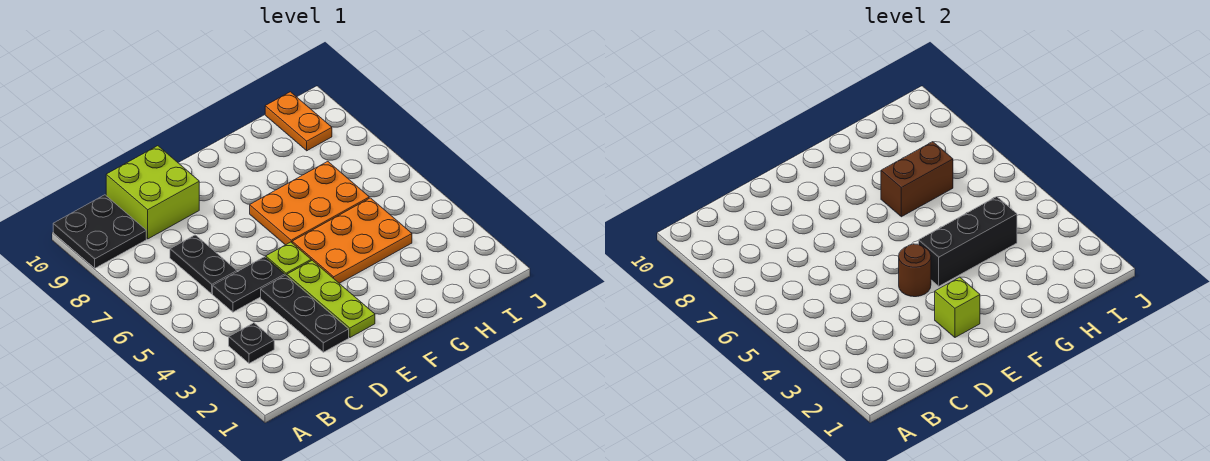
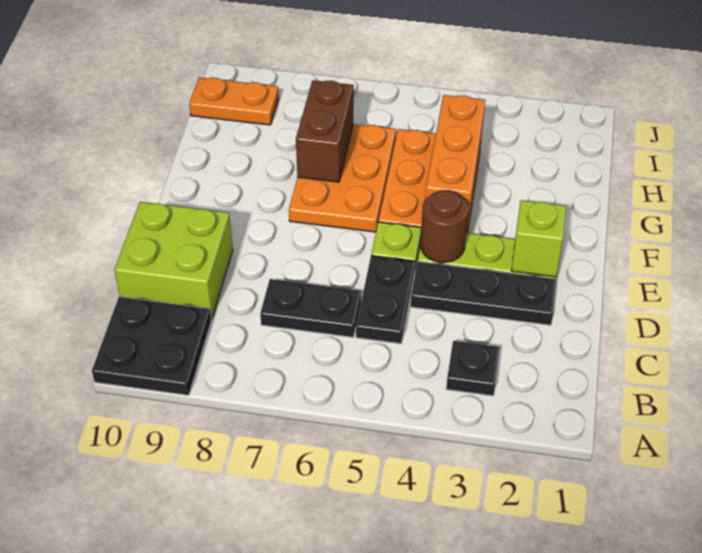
black 1x3 brick [919,197,1017,286] -> orange 1x3 brick [425,95,485,231]

